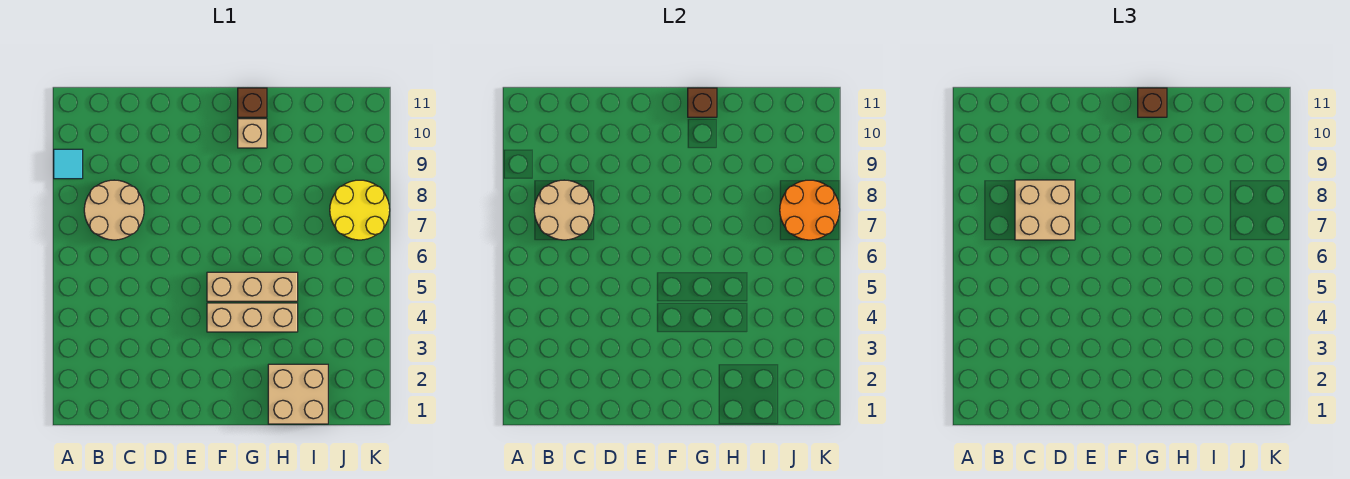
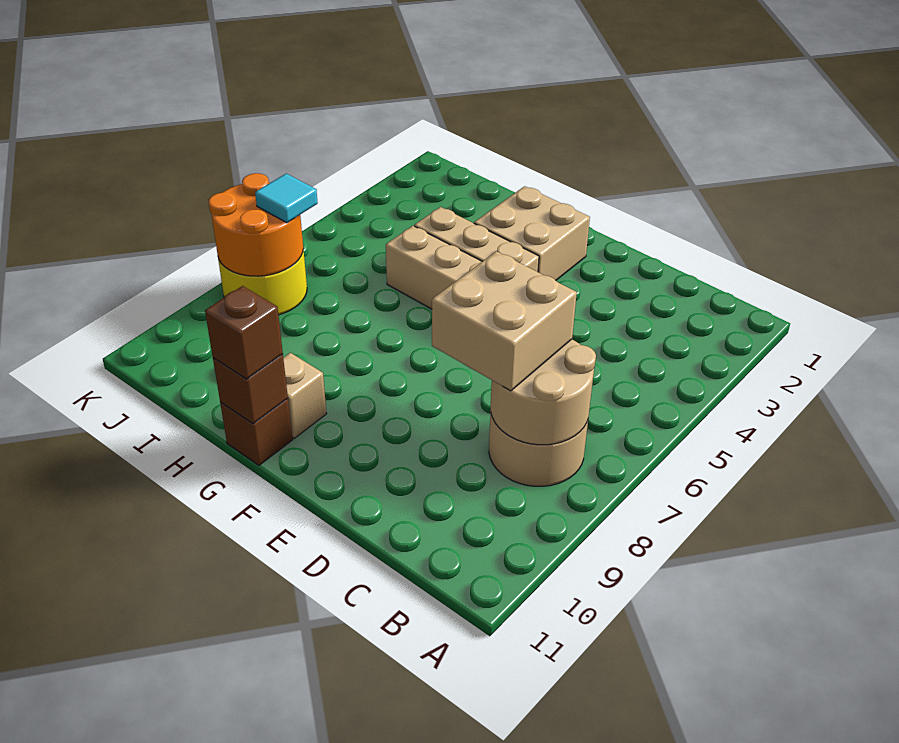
cyan 1x1 tile [54,149,83,179] -> cyan 1x1 tile moved to [255,174,318,223]
tan 2x2 brick [268,364,328,424] -> tan 2x2 brick moved to [474,186,590,280]

